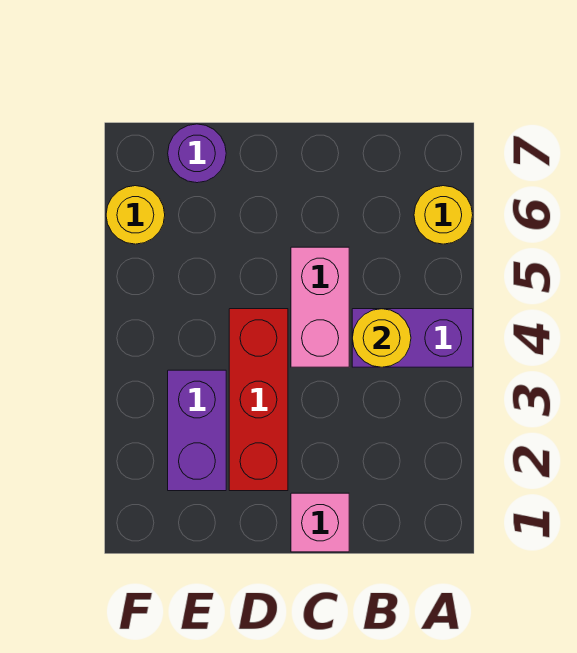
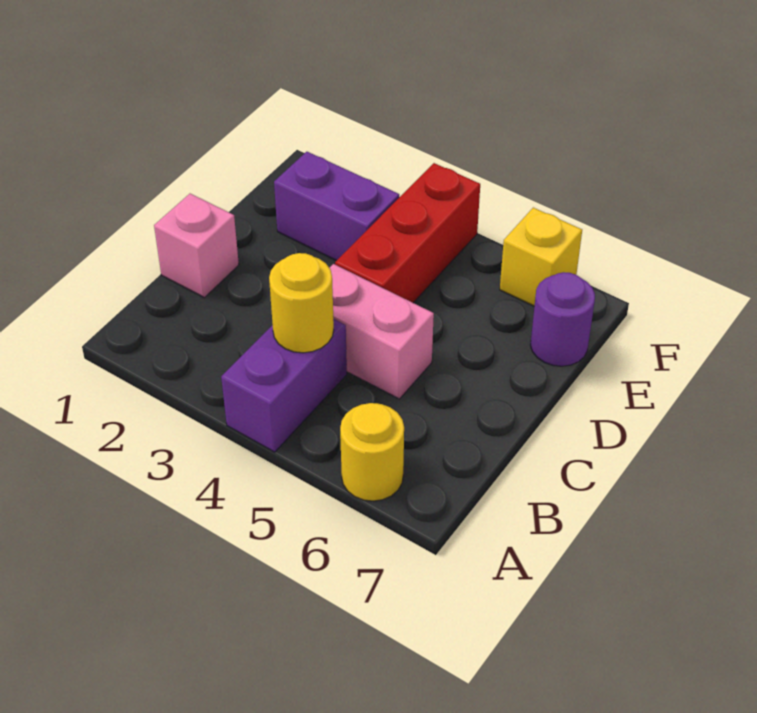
red 1x3 brick [229,309,288,491] -> red 1x3 brick turned to [335,163,480,303]
yellow 1x1 round brick [106,186,165,244] -> yellow 1x1 brick [500,208,582,306]

